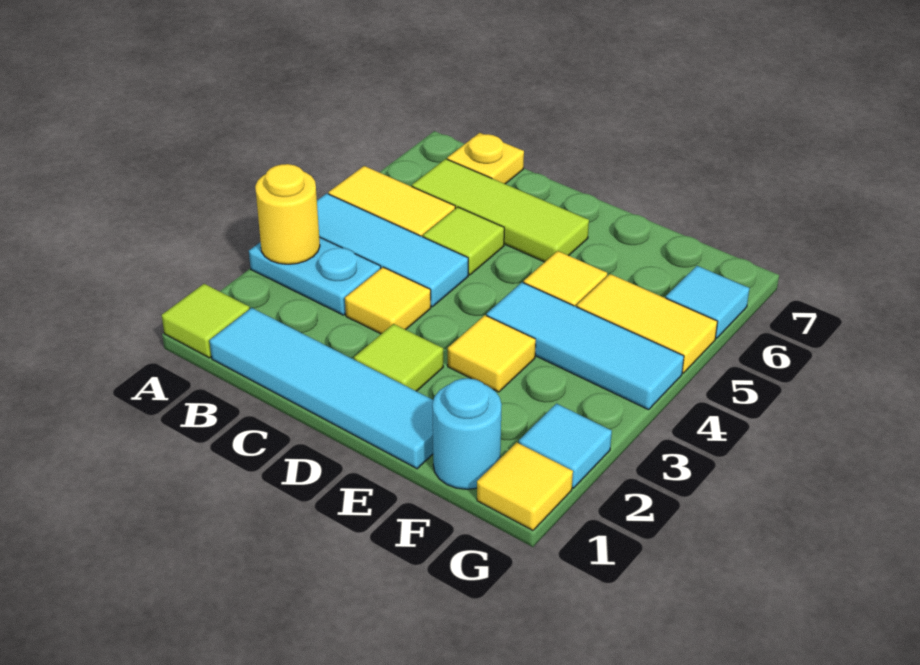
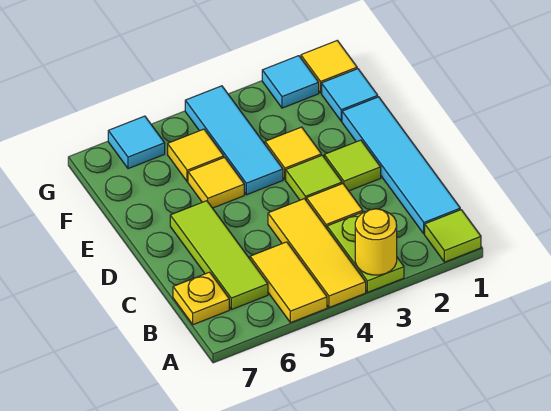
cyan 1x2 plate [249,237,381,315] -> lime 1x2 plate [327,212,404,292]
cyan 1x3 tile [317,193,468,307] -> yellow 1x3 tile [268,199,366,307]
lime 1x1 tile [423,207,504,275] -> lime 1x1 tile moved to [286,155,342,200]
cyan 1x1 round brick [432,378,502,489] -> cyan 1x1 tile [322,69,378,121]
yellow 1x2 tile [577,274,718,373] -> yellow 1x1 tile [168,129,224,182]

